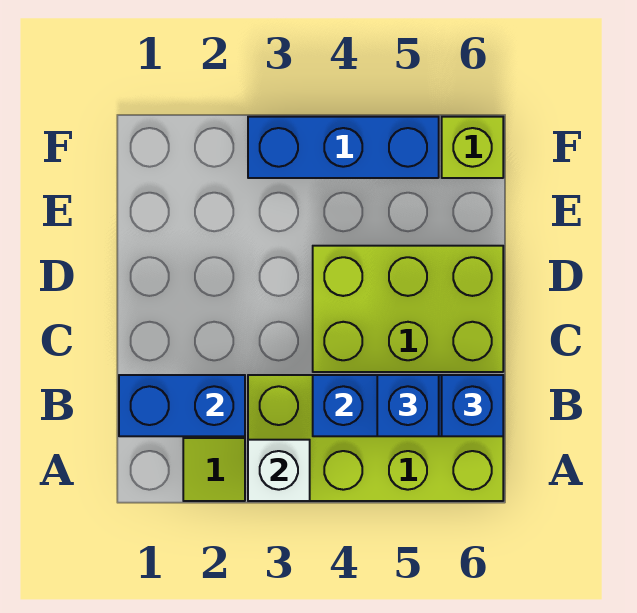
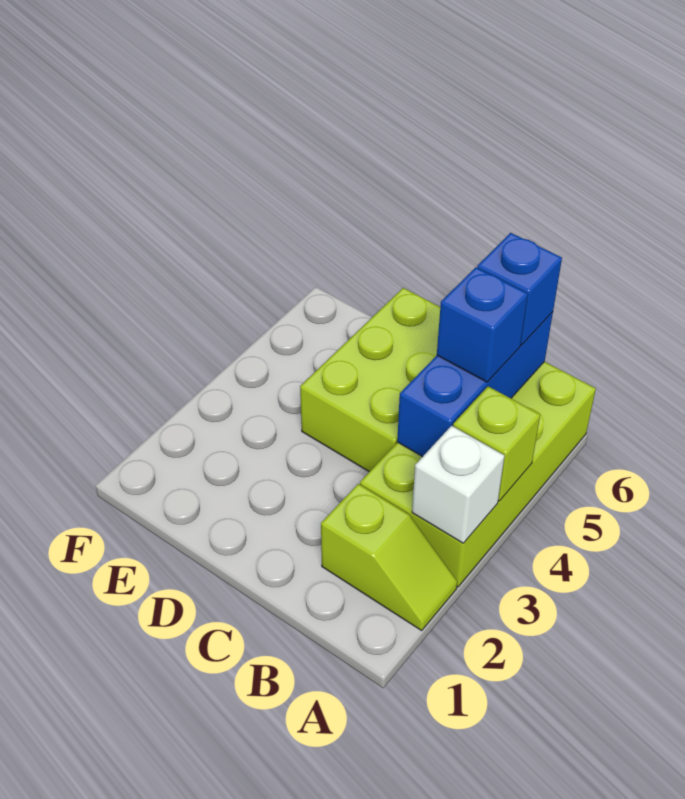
blue 1x2 brick [119,375,245,436] -> none
blue 1x3 brick [248,117,439,178] -> none
lime 1x1 brick [442,117,503,178] -> lime 1x1 brick moved to [453,386,540,501]

